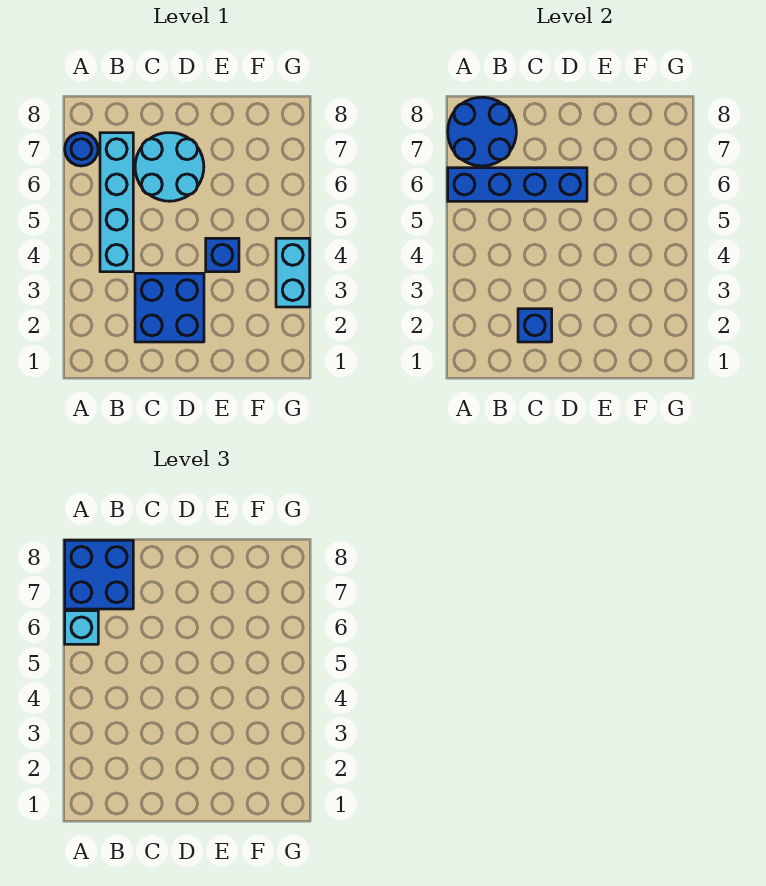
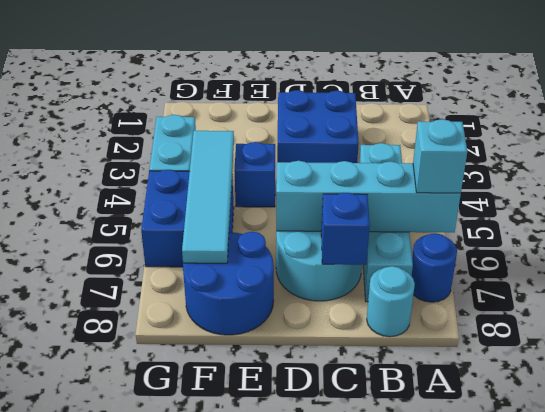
blue 1x4 brick [448,168,587,201] -> cyan 1x4 brick [276,161,461,232]
blue 2x2 round brick [448,97,516,166] -> blue 2x2 round brick moved to [183,232,274,335]
blue 2x2 brick [65,540,133,609] -> blue 2x2 brick moved to [141,170,234,267]
none -> cyan 1x1 round brick [367,266,415,337]
blue 1x1 brick [518,309,552,342] -> blue 1x1 brick moved to [321,193,370,265]
none -> cyan 1x4 tile [182,131,234,263]

